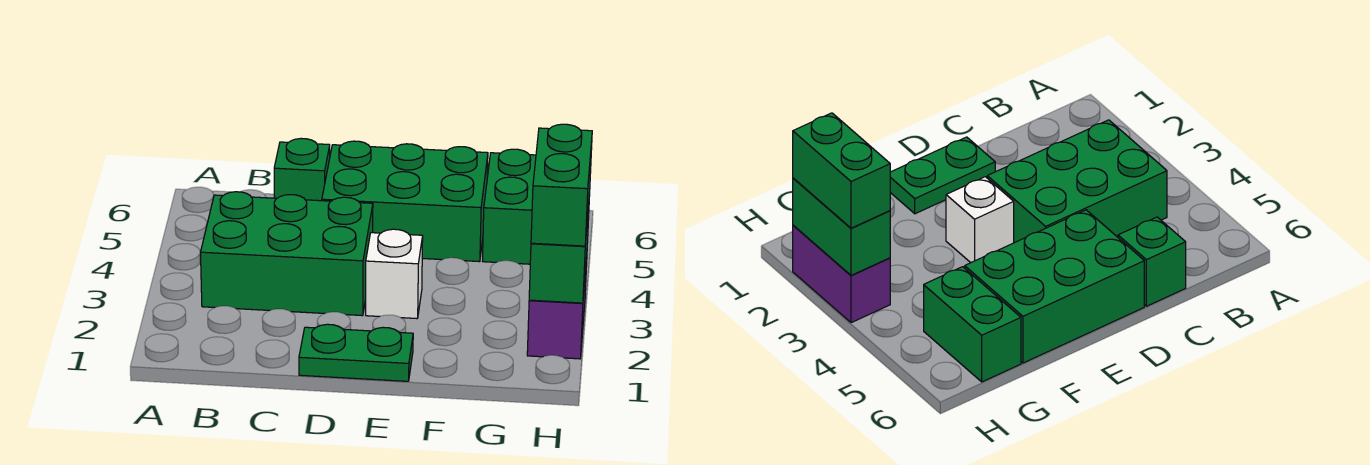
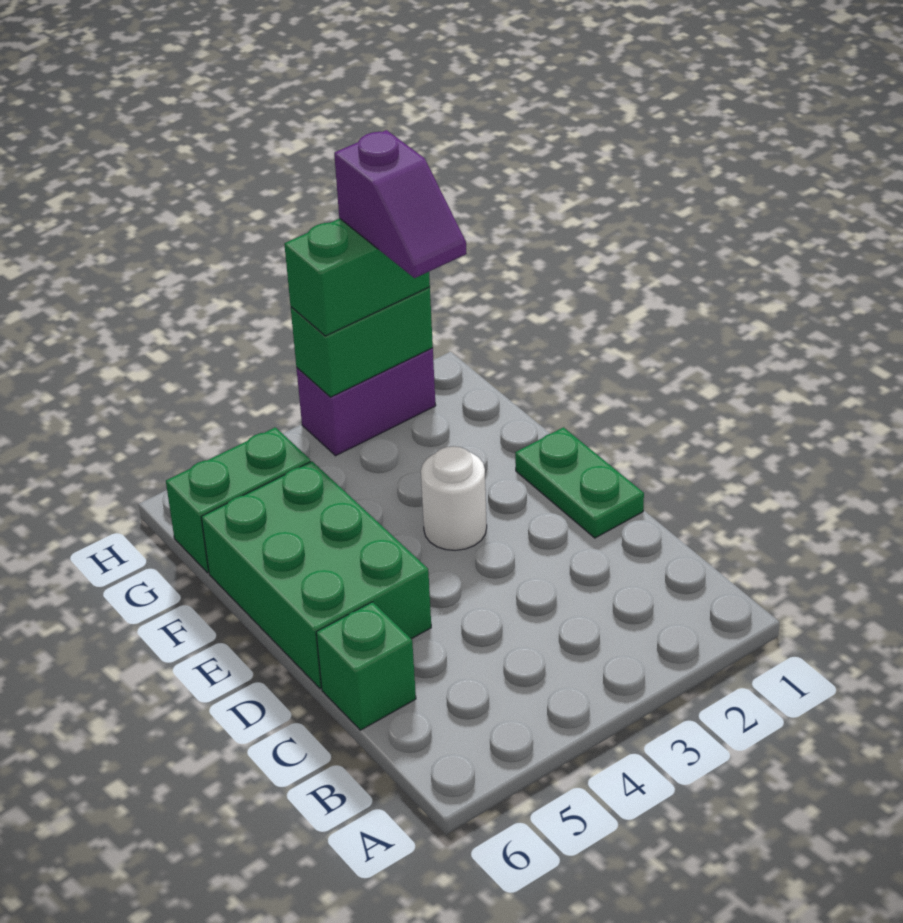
green 2x3 brick [201,192,373,316] -> none
white 1x1 brick [366,229,423,319] -> white 1x1 round brick [421,446,487,550]
none -> purple 1x2 slope [334,130,467,278]

